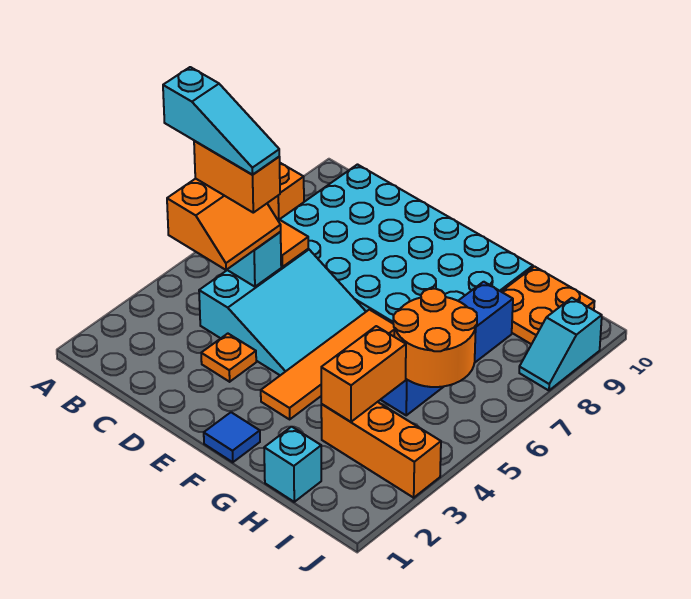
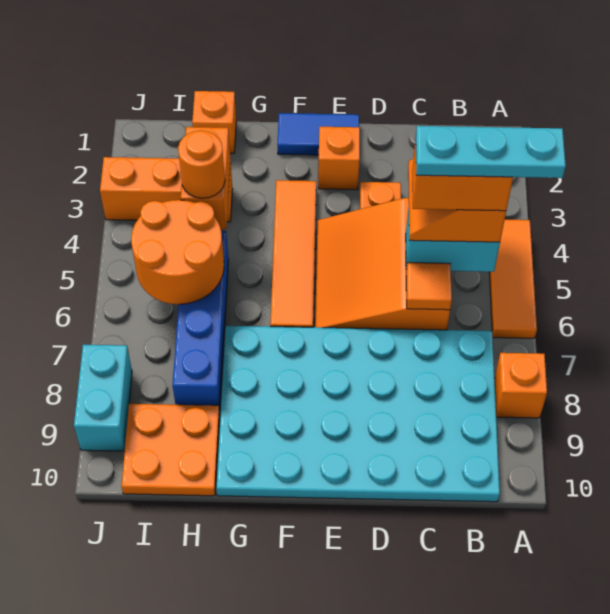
none -> orange 1x3 tile [489,220,537,338]
cyan 1x3 slope [163,67,279,175] -> cyan 1x3 plate [416,126,566,178]
cyan 3x3 slope [199,249,366,375] -> orange 3x3 slope [315,198,450,330]
none -> orange 1x1 brick [318,127,360,190]
blue 1x1 tile [204,412,260,462] -> blue 1x2 tile [278,113,359,155]
cyan 1x1 brick [264,427,321,502] -> orange 1x1 brick [192,91,236,153]
none -> orange 1x1 round brick [178,130,225,198]
cyan 1x2 slope [519,298,602,390] -> cyan 1x2 brick [74,345,132,451]

